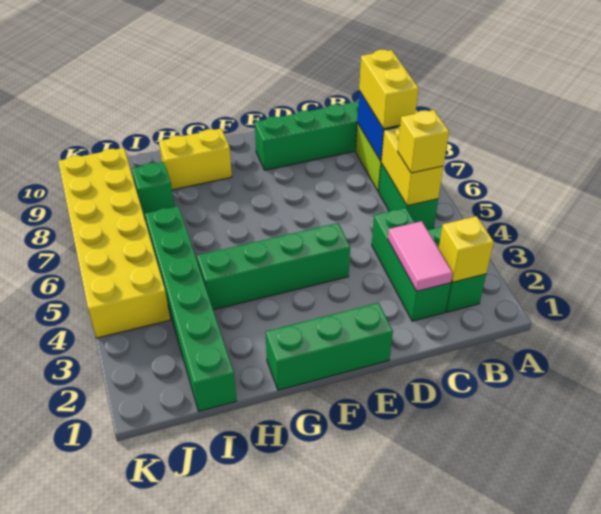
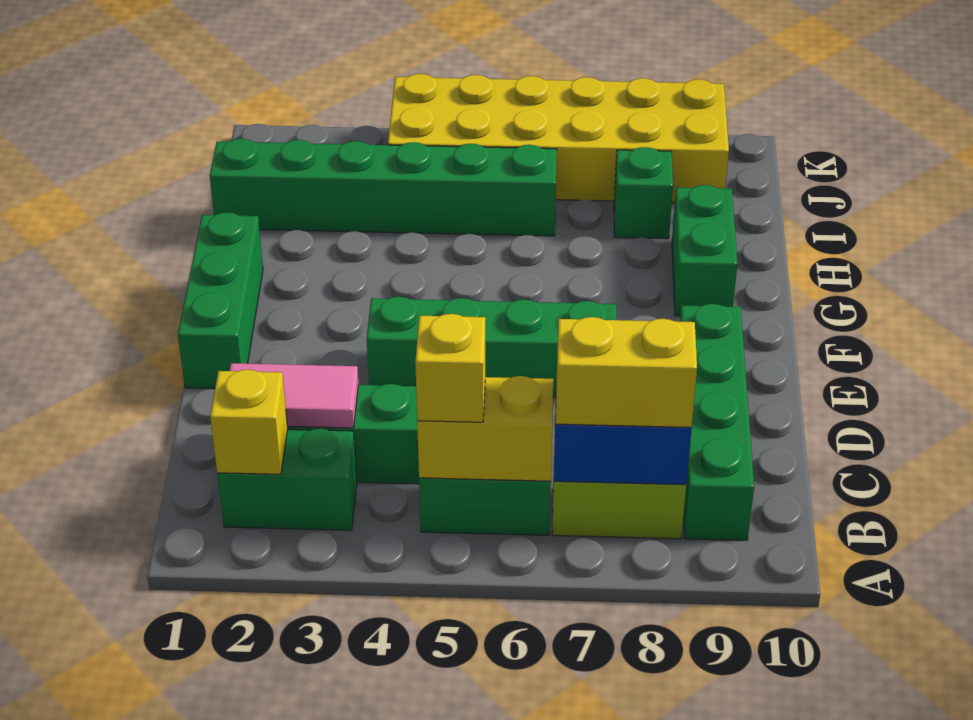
green 1x4 brick [197,223,350,310] -> green 1x4 brick turned to [367,297,616,397]
yellow 1x2 brick [159,128,232,190] -> green 1x2 brick [672,185,737,316]

